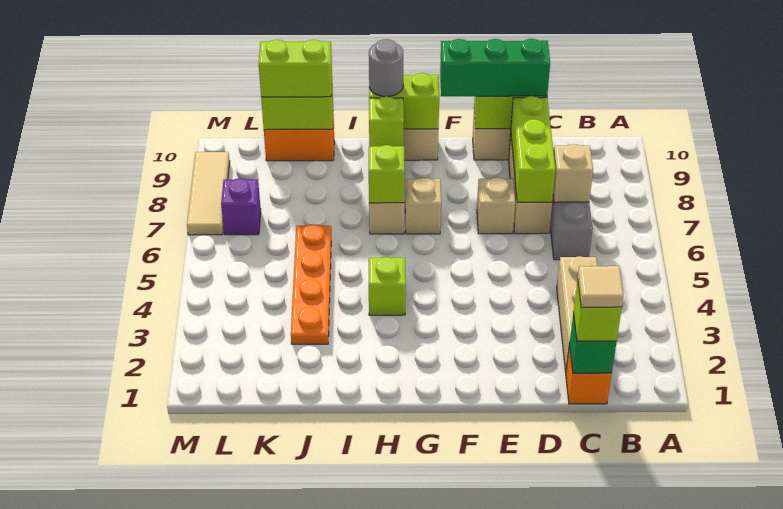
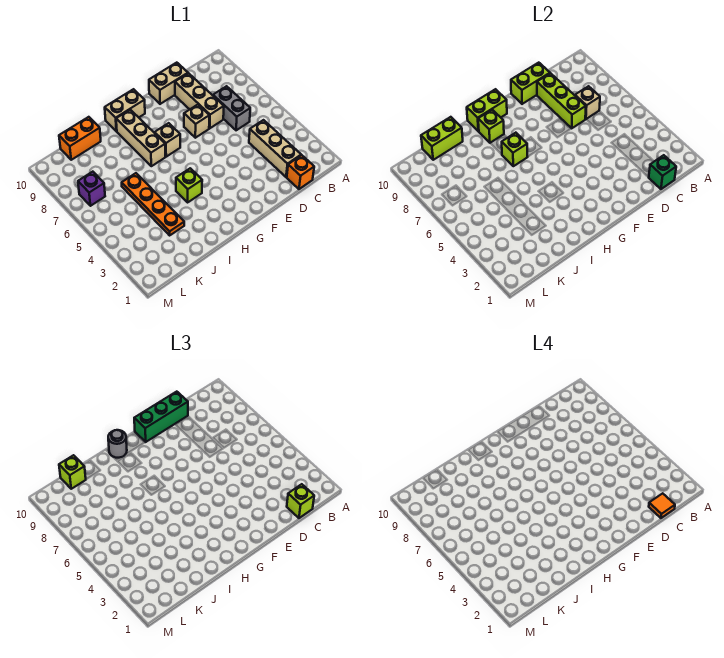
tan 1x1 tile [578,266,624,307] -> orange 1x1 tile [649,493,675,518]
lime 1x2 brick [259,40,332,97] -> lime 1x1 brick [59,455,86,489]
tan 1x3 tile [187,152,230,235] -> none

